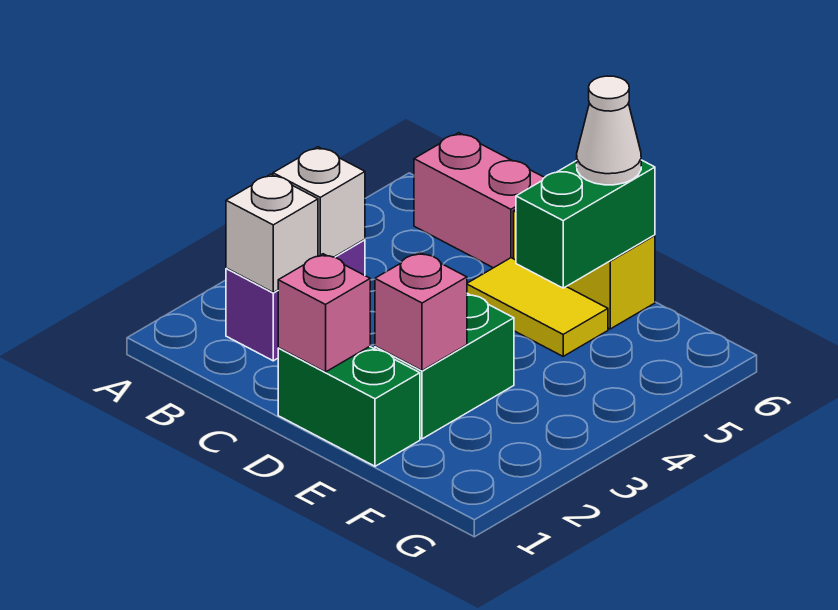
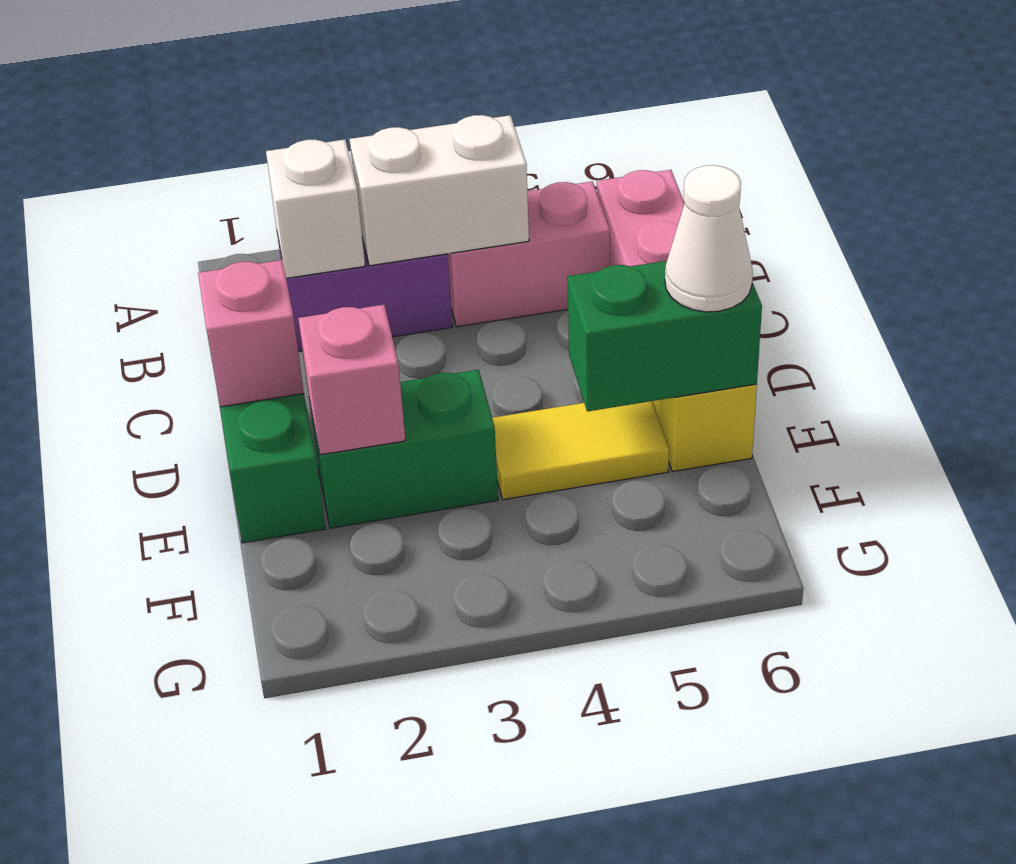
white 1x1 brick [273,147,365,257] -> white 1x2 brick [350,115,529,266]
none -> pink 1x2 brick [447,182,610,327]
yellow 1x2 tile [467,258,608,356] -> yellow 1x2 tile turned to [492,401,669,500]

